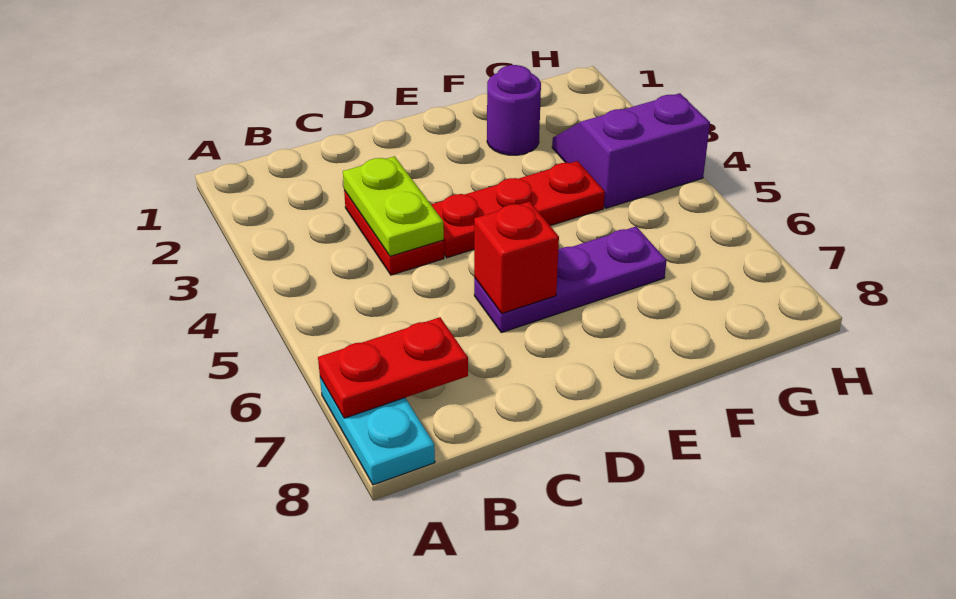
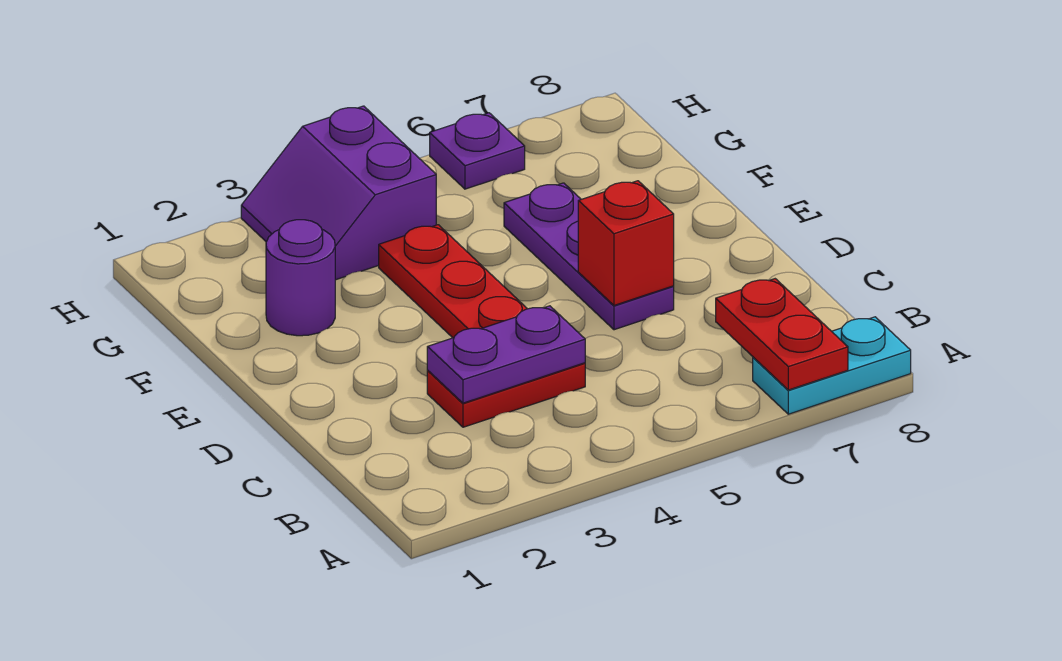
lime 1x2 plate [343,156,444,256] -> purple 1x2 plate [427,306,585,403]
none -> purple 1x1 plate [430,113,525,189]

